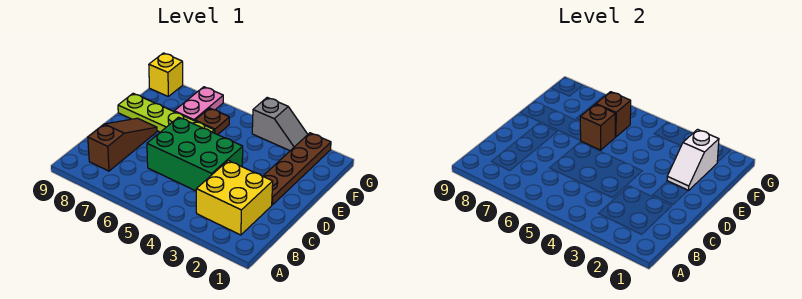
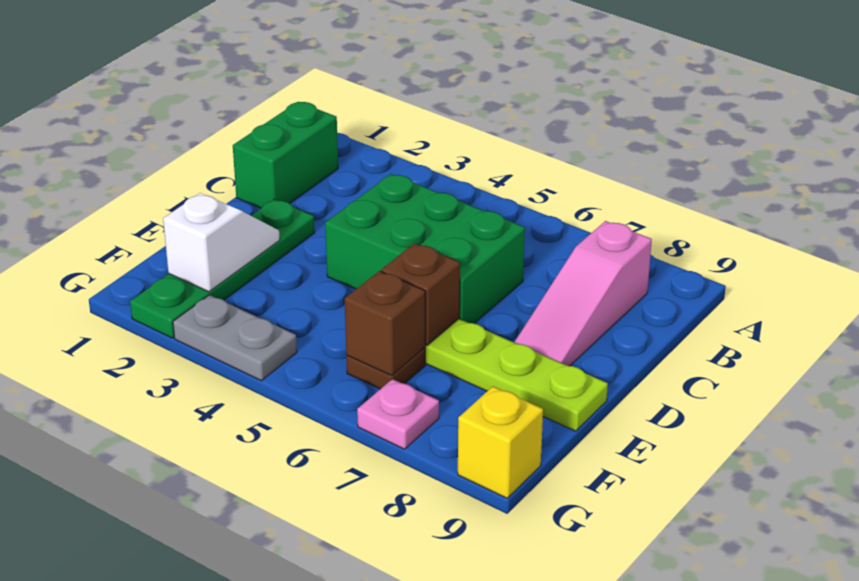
none -> green 1x2 brick [233,102,338,208]
yellow 2x2 brick [196,161,273,235] -> none
brown 1x3 slope [88,118,157,171] -> pink 1x3 slope [514,221,652,366]
brown 1x4 plate [263,133,331,205] -> green 1x4 plate [130,199,315,338]
pink 1x2 plate [174,87,223,121] -> pink 1x1 plate [357,379,439,449]
grey 1x2 slope [252,98,308,151] -> grey 1x2 plate [173,295,297,381]

